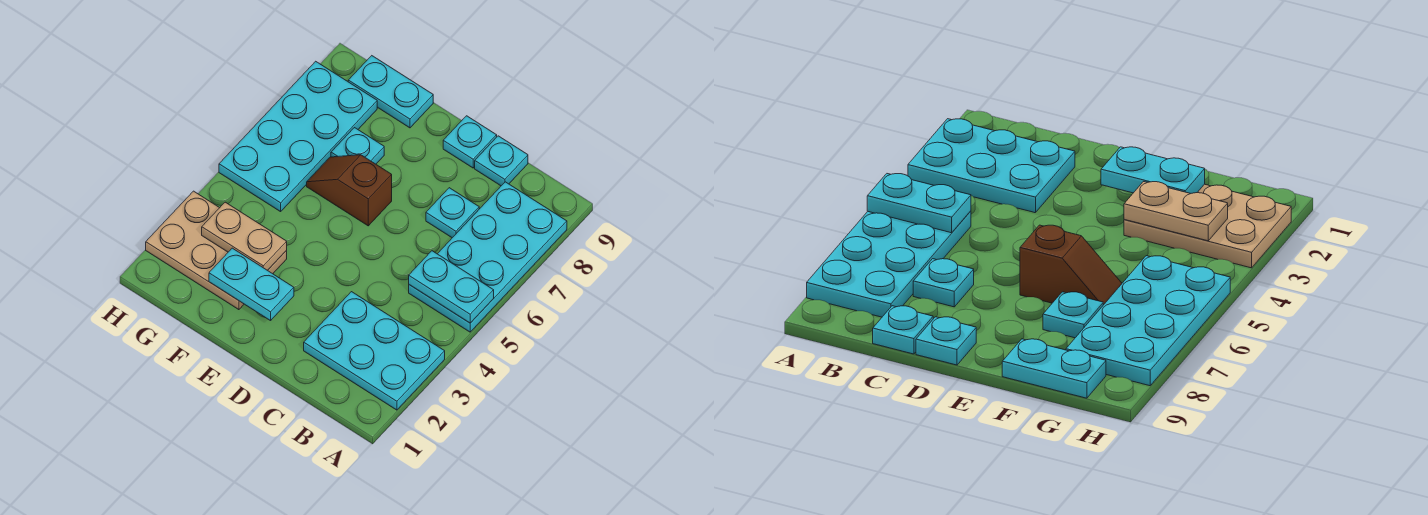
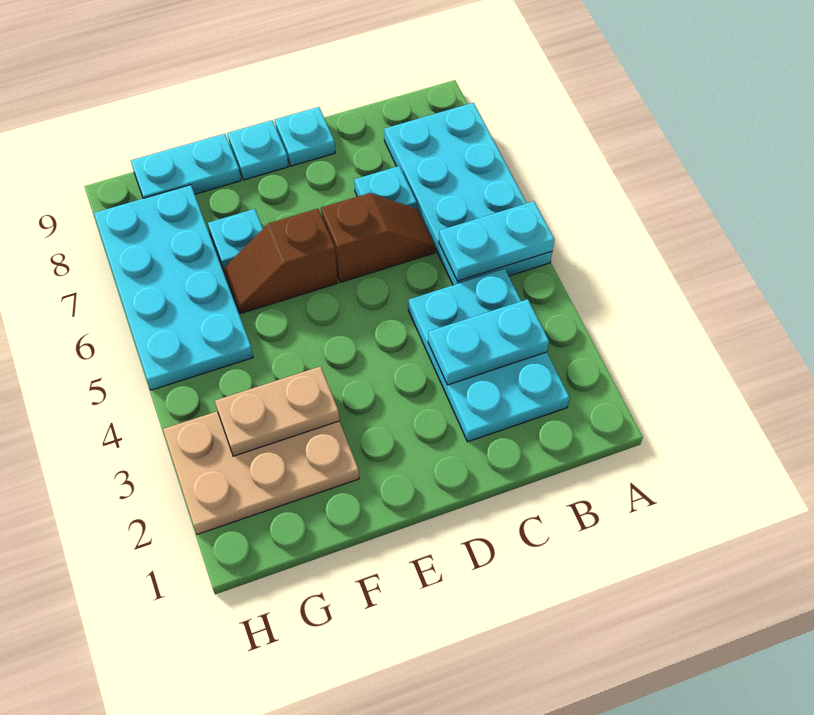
cyan 2x3 plate [304,292,445,410] -> cyan 2x3 plate turned to [408,269,570,442]
none -> brown 1x2 slope [321,193,435,282]
cyan 1x1 plate [475,136,528,186] -> cyan 1x1 plate moved to [228,120,288,180]
cyan 1x2 plate [209,248,294,321] -> cyan 1x2 plate moved to [428,299,549,385]

